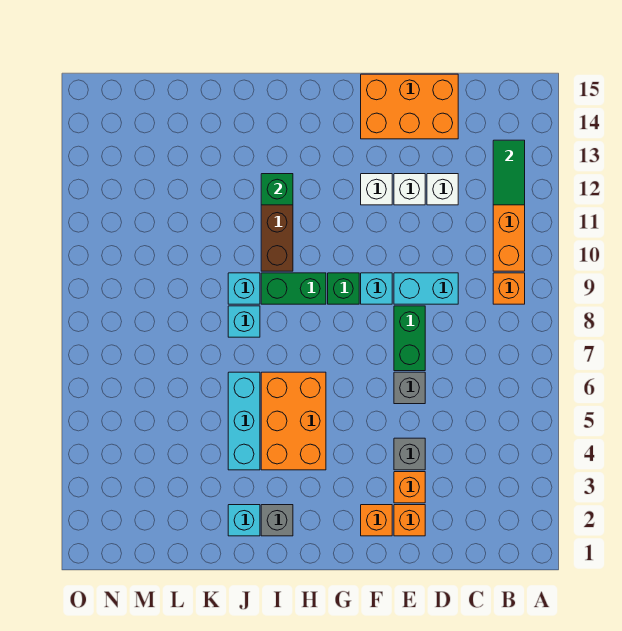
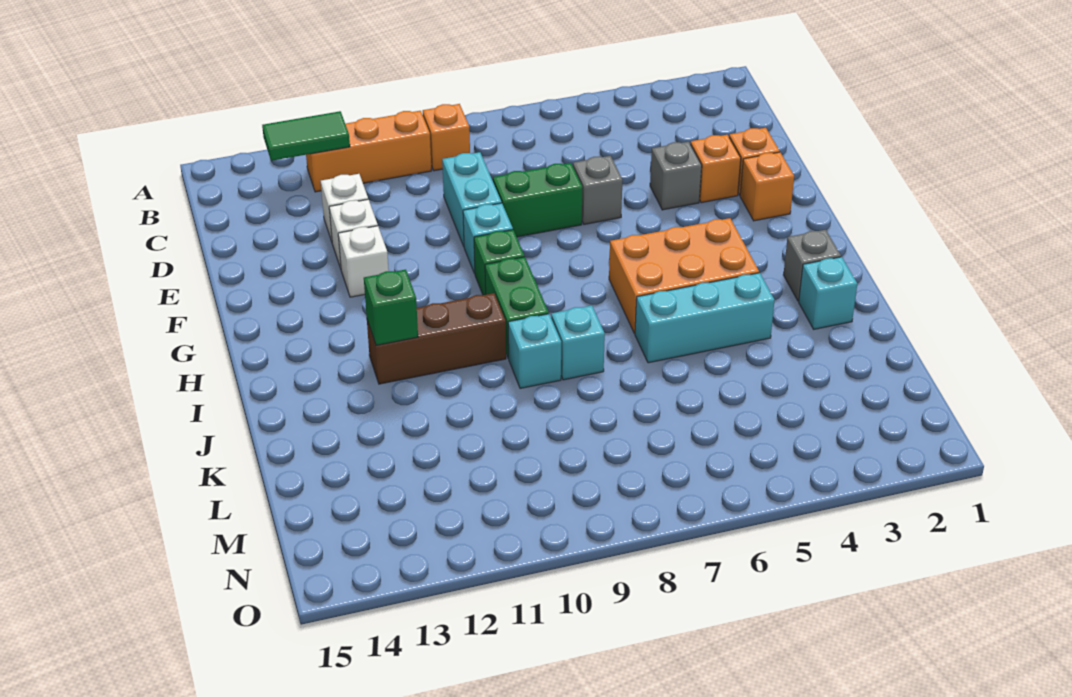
orange 2x3 brick [361,74,458,139] -> none

